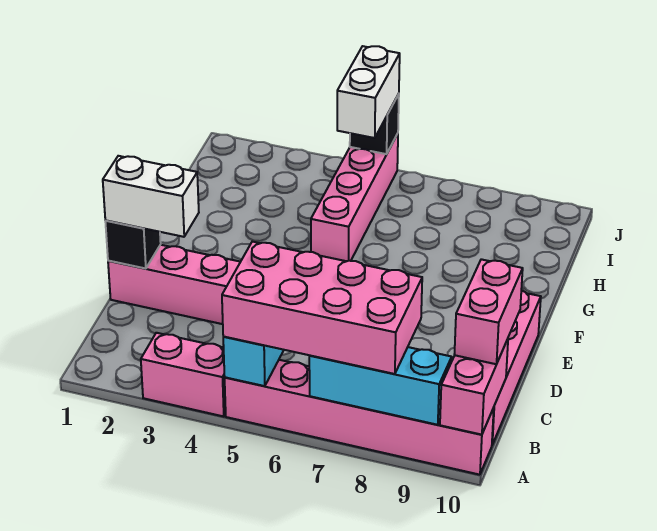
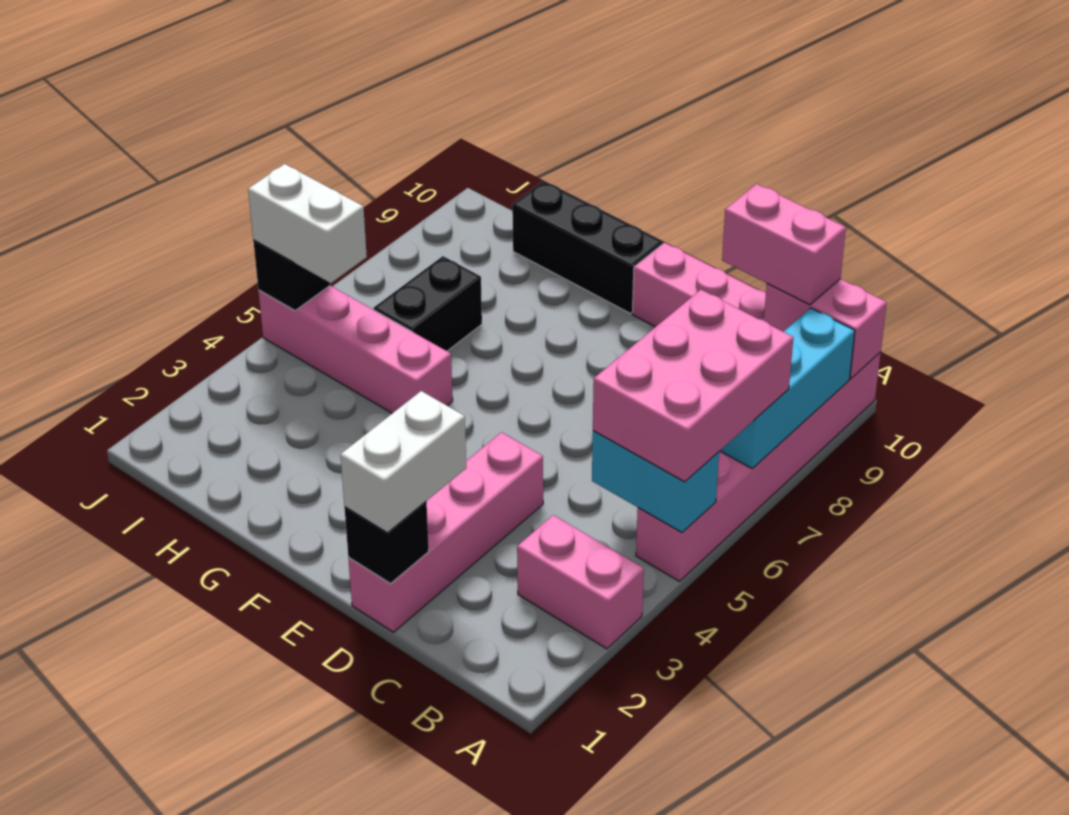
pink 1x2 brick [141,333,226,416] -> pink 1x2 brick turned to [517,515,644,649]
pink 2x4 brick [222,242,422,374] -> pink 2x3 brick [593,290,793,482]
none -> black 1x3 brick [512,181,663,313]
none -> black 1x2 brick [374,256,482,351]

